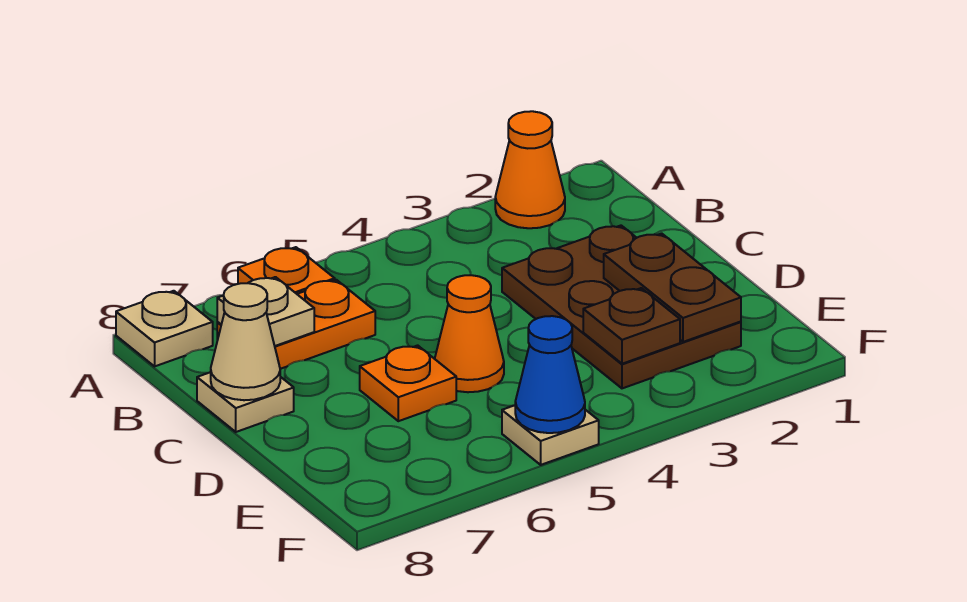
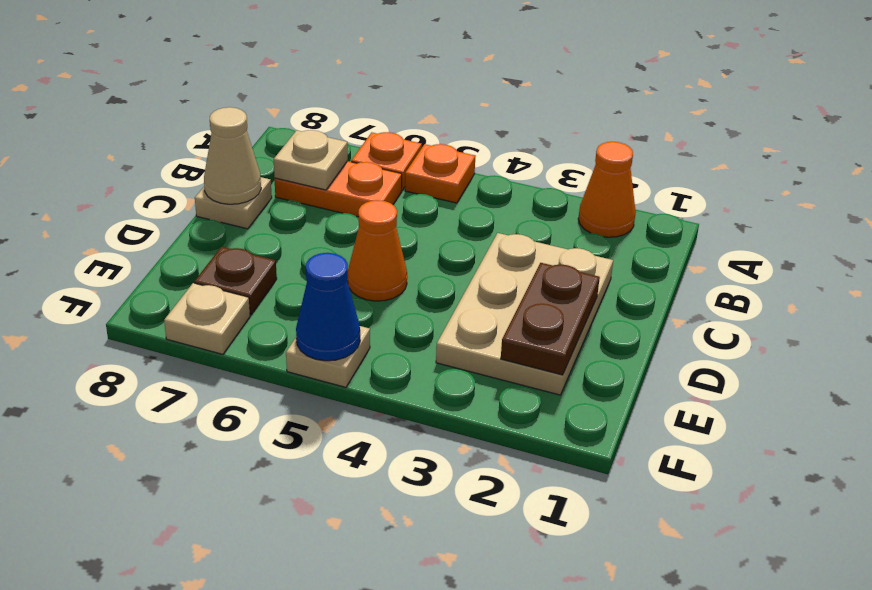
tan 1x1 plate [116,291,213,366] -> tan 1x1 plate moved to [164,283,250,354]
brown 2x3 plate [502,226,741,388] -> tan 2x3 plate [436,233,613,395]
orange 1x1 plate [360,345,456,421] -> orange 1x1 plate moved to [405,144,475,203]
brown 1x1 plate [583,288,680,364] -> brown 1x1 plate moved to [194,247,277,315]

